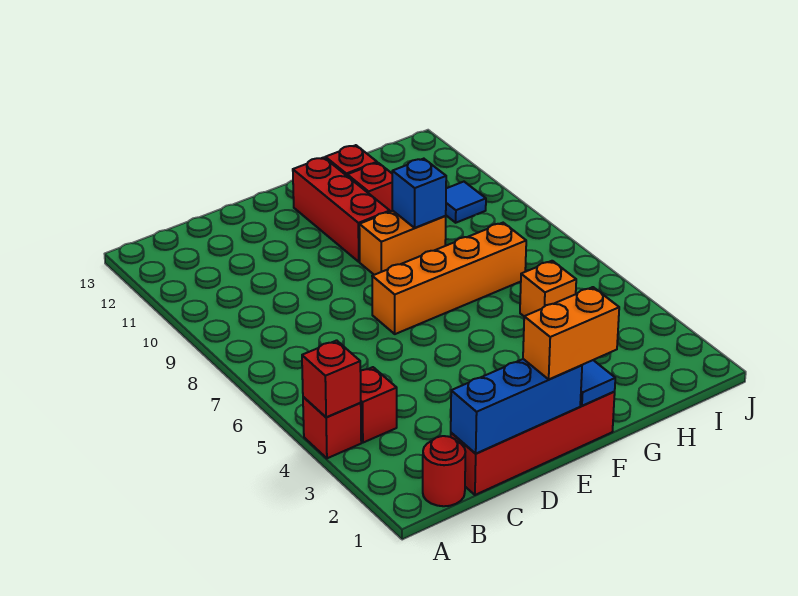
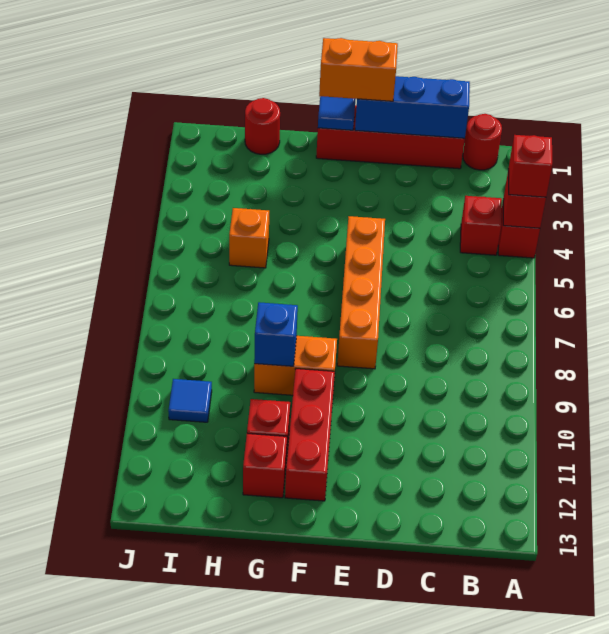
none -> red 1x1 brick [509,135,552,197]
orange 1x4 brick [372,223,526,334] -> orange 1x4 brick turned to [337,216,385,369]
none -> red 1x1 round brick [245,98,280,154]

